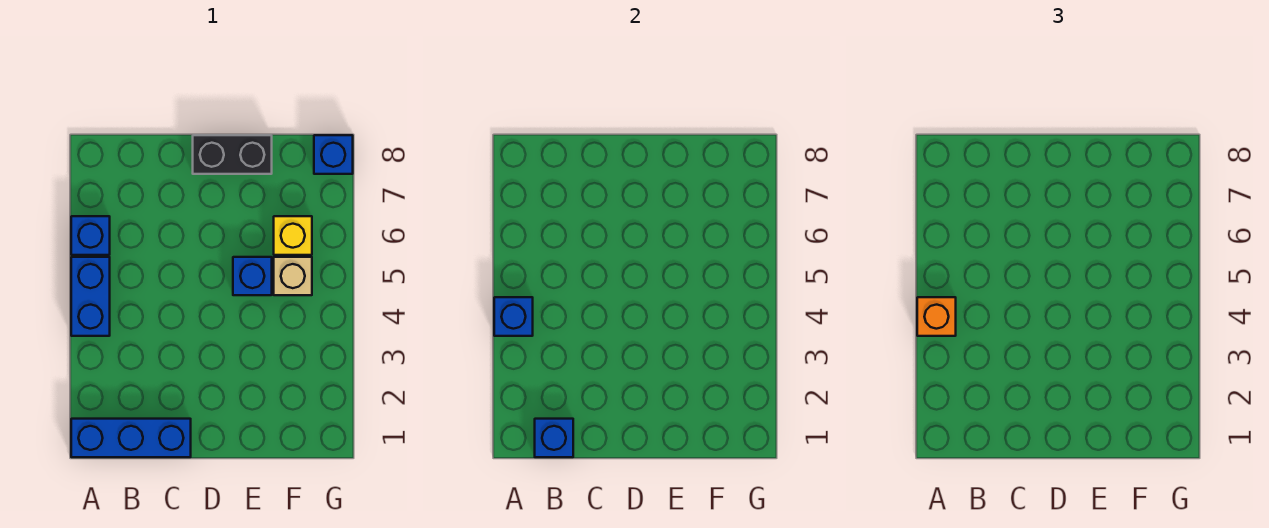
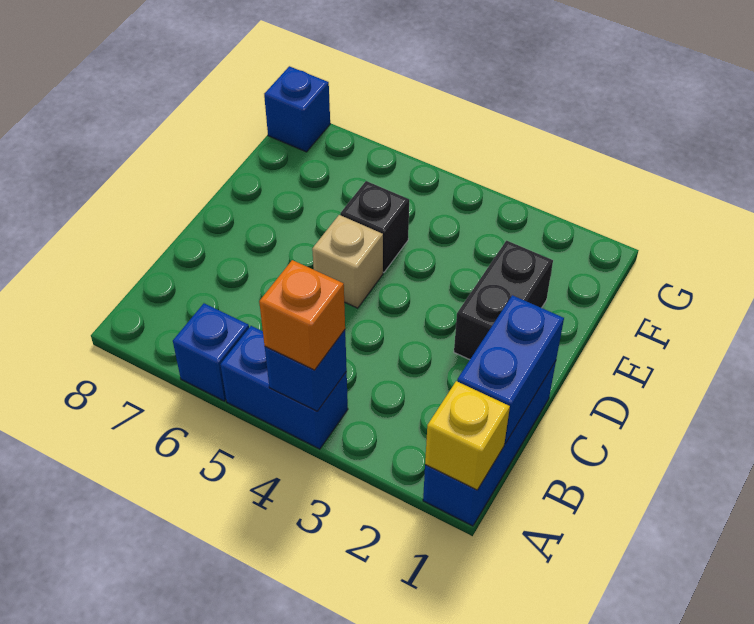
blue 1x1 brick [535,419,573,457] -> blue 1x2 brick [457,295,564,444]
black 1x2 brick [193,135,272,174] -> black 1x2 brick moved to [454,241,553,360]
blue 1x1 brick [233,257,272,295] -> black 1x1 brick [340,181,409,272]
tan 1x1 brick [274,257,312,295] -> tan 1x1 brick moved to [312,215,383,308]
yellow 1x1 brick [274,216,312,255] -> yellow 1x1 brick moved to [425,381,510,490]

